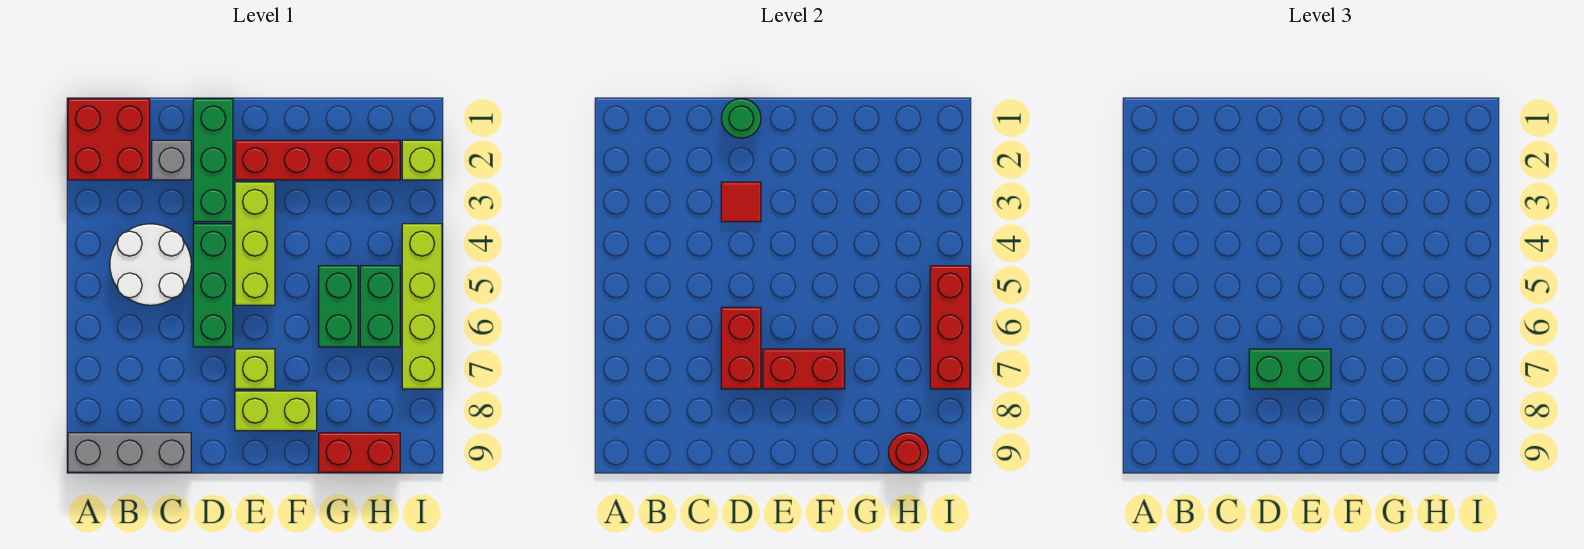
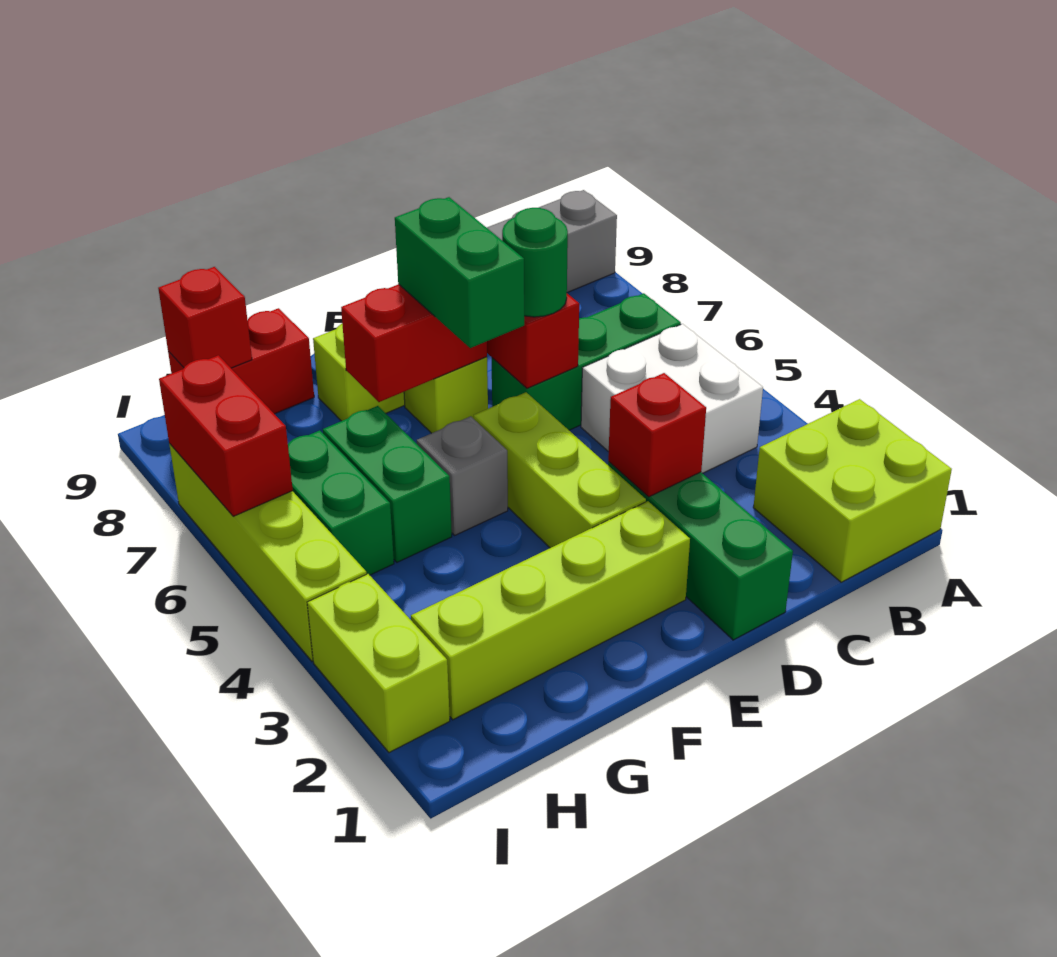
red 2x2 brick [68,99,150,180] -> lime 2x2 brick [753,399,952,582]
white 2x2 round brick [110,224,191,305] -> white 2x2 brick [581,324,763,473]
grey 1x1 brick [152,140,191,180] -> grey 1x1 brick moved to [417,416,508,536]
green 1x1 round brick [721,99,761,138] -> green 1x1 round brick moved to [502,208,568,317]
red 1x1 tile [721,182,761,222] -> red 1x1 brick [608,373,706,497]
green 1x3 brick [193,224,233,347] -> green 1x3 brick turned to [492,293,681,430]
green 1x2 brick [1249,349,1331,389] -> green 1x2 brick turned to [395,197,524,348]
red 1x4 brick [235,140,400,180] -> lime 1x4 brick [411,501,690,720]
red 1x1 round brick [888,433,928,472] -> red 1x1 brick [158,267,252,368]
lime 1x1 brick [402,140,442,180] -> lime 1x2 brick [307,574,450,753]
red 1x3 brick [930,266,970,389] -> red 1x2 brick [159,355,293,516]

